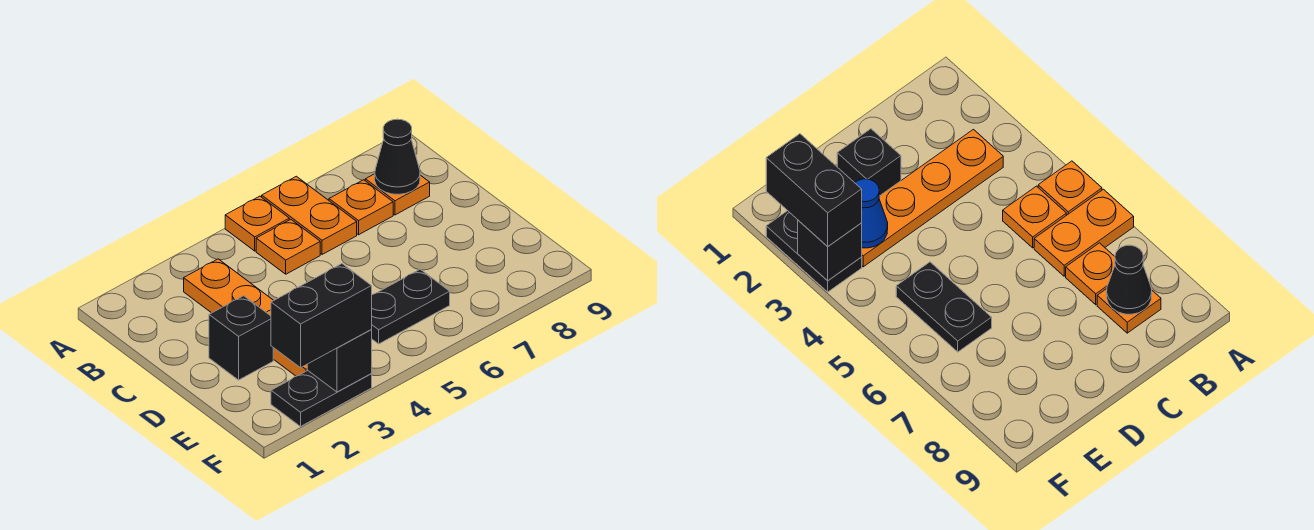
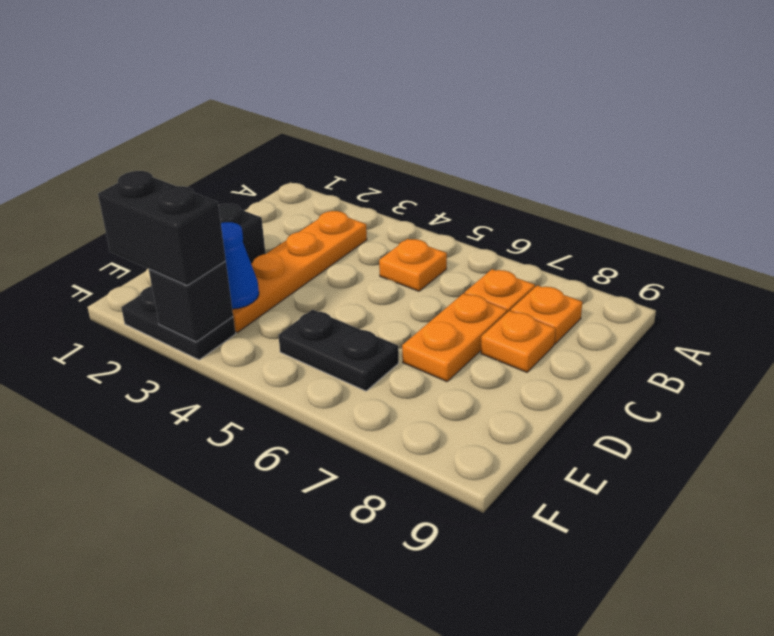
orange 1x1 plate [225,196,289,251] -> orange 1x1 plate moved to [481,311,556,372]
orange 1x2 plate [262,176,357,255] -> orange 1x2 plate moved to [402,293,507,382]
black 1x1 cone [375,119,420,194] -> none

